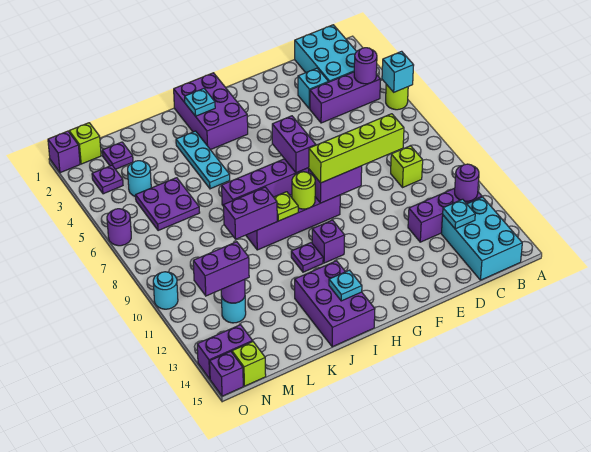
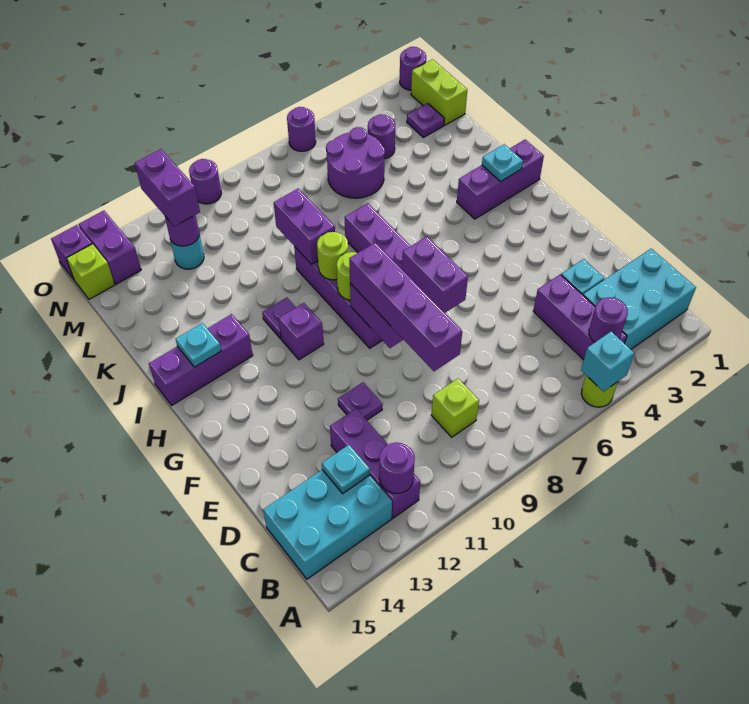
lime 1x4 brick [309,114,404,183] -> purple 1x4 brick [349,243,462,371]
purple 1x2 brick [272,116,316,173] -> purple 1x2 brick turned to [402,237,468,313]
purple 2x3 brick [174,73,248,150] -> purple 1x3 brick [457,140,544,219]
lime 1x1 plate [274,192,298,221] -> lime 1x1 round brick [317,232,348,280]
purple 2x3 brick [295,261,375,347] -> purple 1x3 brick [149,314,253,405]
cyan 1x3 plate [176,131,230,189] -> none
purple 2x2 plate [136,178,200,231] -> purple 2x2 round brick [326,127,385,198]
cyan 1x1 round brick [128,161,151,197] -> purple 1x1 round brick [368,114,395,159]
lime 1x1 brick [69,123,101,164] -> lime 1x2 brick [411,59,467,125]
purple 1x1 plate [92,165,123,194] -> purple 1x1 plate moved to [338,382,383,420]
purple 1x1 brick [48,131,80,173] -> purple 1x1 round brick [400,47,426,90]
cyan 1x1 round brick [153,272,178,309] -> purple 1x1 round brick [189,159,221,204]

